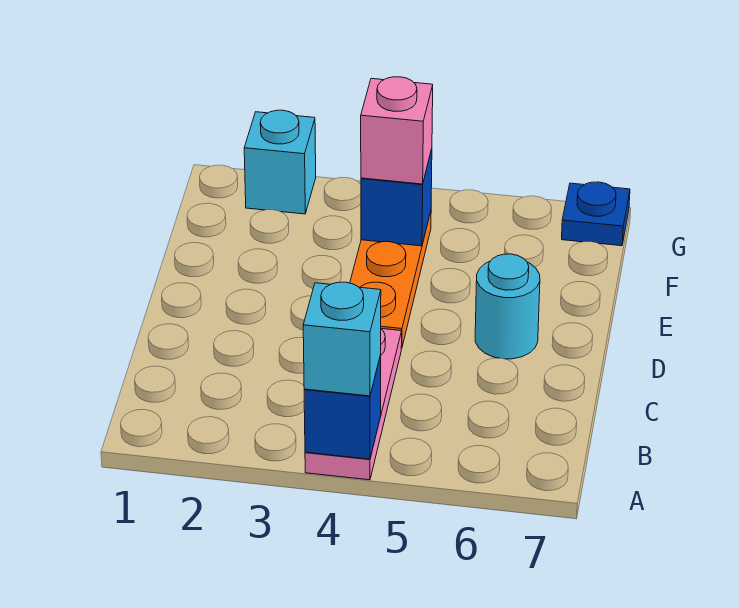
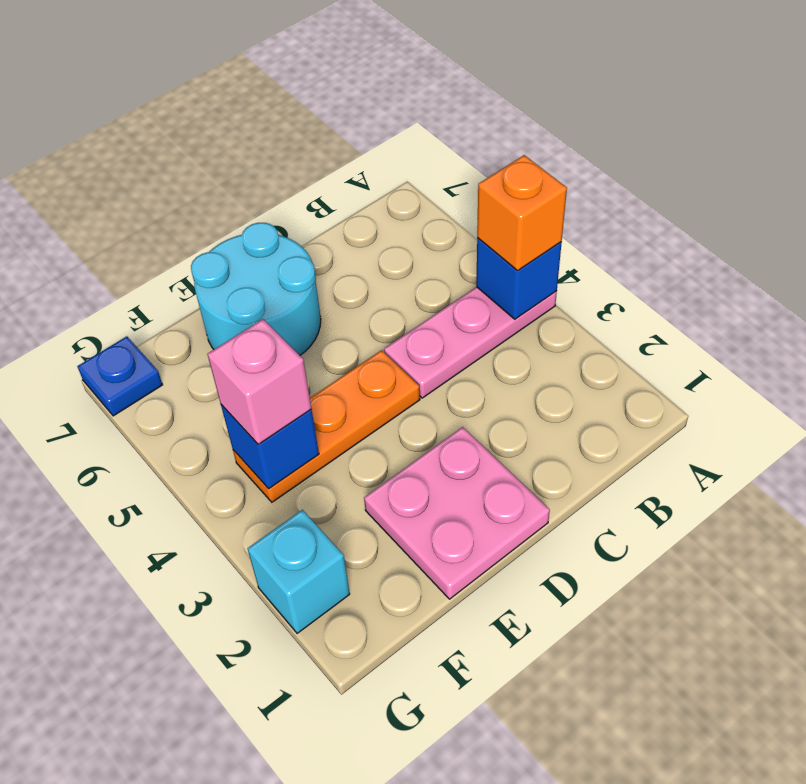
cyan 1x1 brick [303,282,381,396] -> orange 1x1 brick [477,155,567,271]
none -> pink 2x2 plate [364,427,550,599]
cyan 1x1 round brick [475,254,540,359] -> cyan 2x2 round brick [191,223,321,355]

